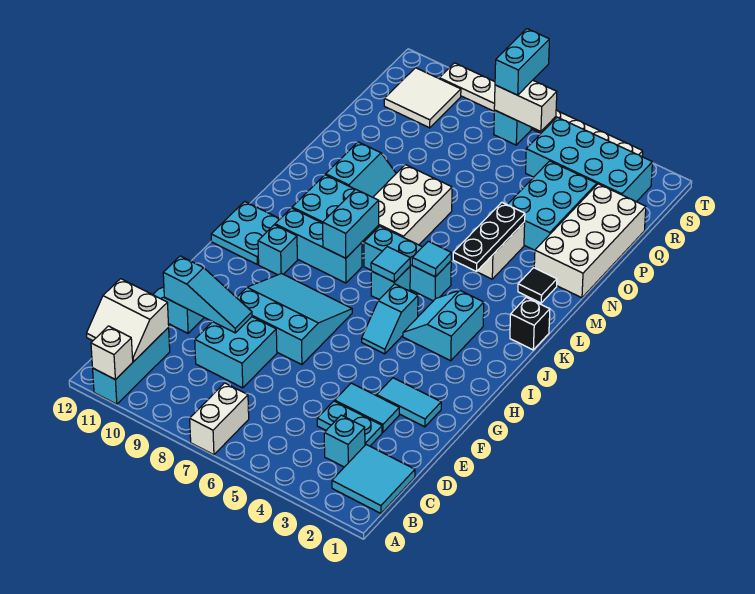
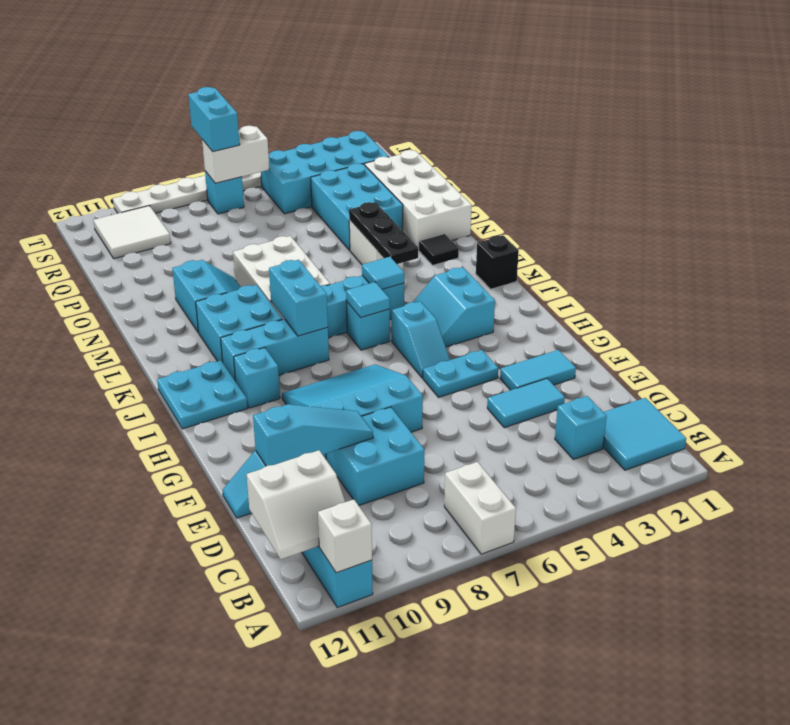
cyan 1x2 plate [317,401,382,446] -> cyan 1x2 plate moved to [423,350,498,398]

